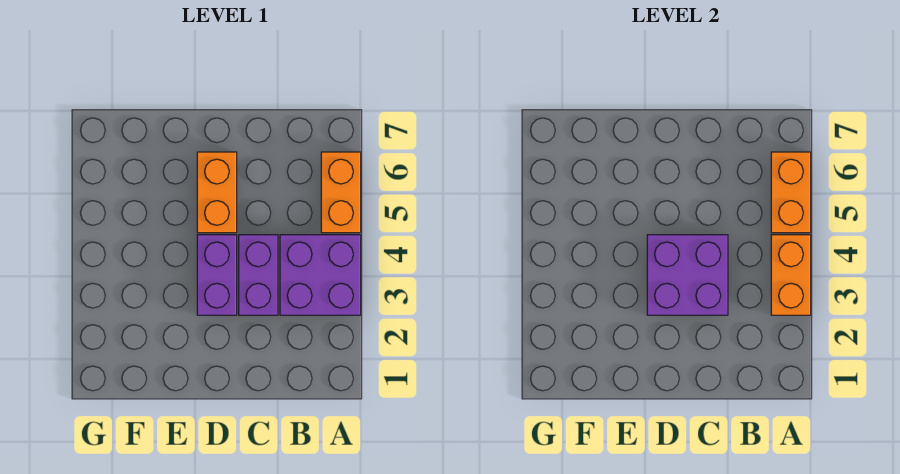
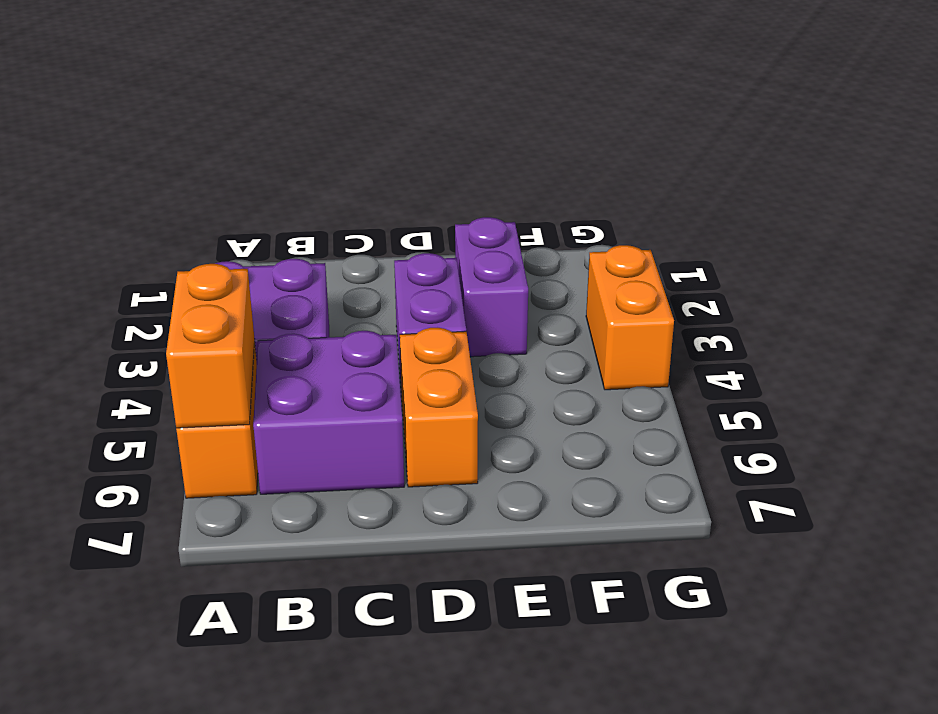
orange 1x2 brick [771,235,811,315] -> orange 1x2 brick moved to [586,245,674,390]
purple 1x2 brick [239,235,278,315] -> purple 1x2 brick moved to [455,217,528,357]
purple 2x2 brick [647,235,728,315] -> purple 2x2 brick moved to [253,331,404,494]

